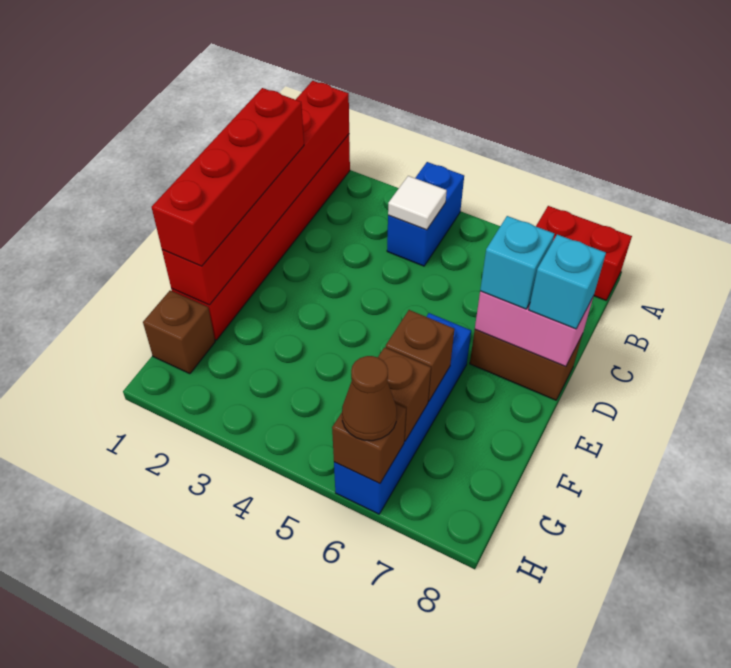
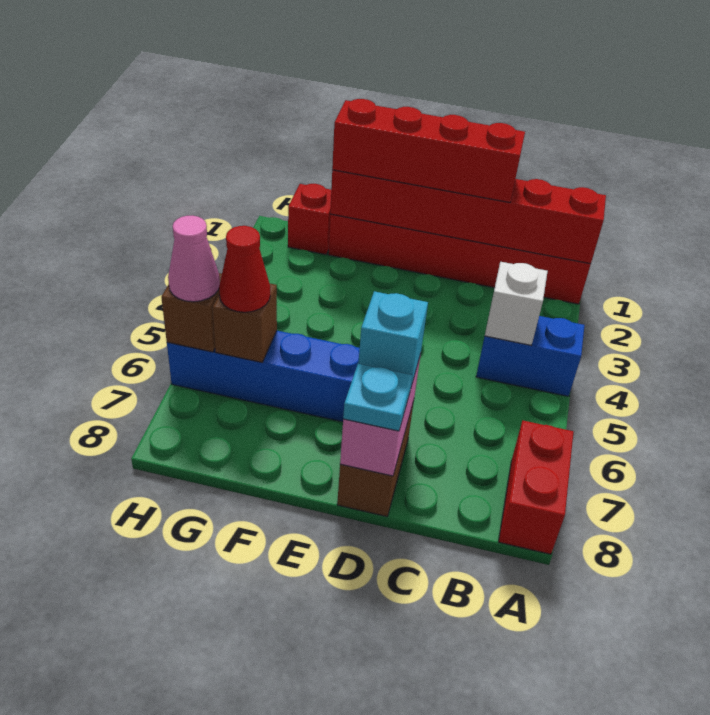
white 1x1 tile [388,176,447,230] -> white 1x1 brick [485,262,548,345]
cyan 1x1 brick [529,234,606,329] -> cyan 1x1 plate [343,364,412,431]
brown 1x1 brick [386,310,455,401] -> none
brown 1x1 brick [143,290,215,374] -> red 1x1 brick [288,184,331,254]
none -> red 1x1 cone [219,226,270,312]
brown 1x1 cone [342,356,397,441] -> pink 1x1 cone [168,216,220,302]

